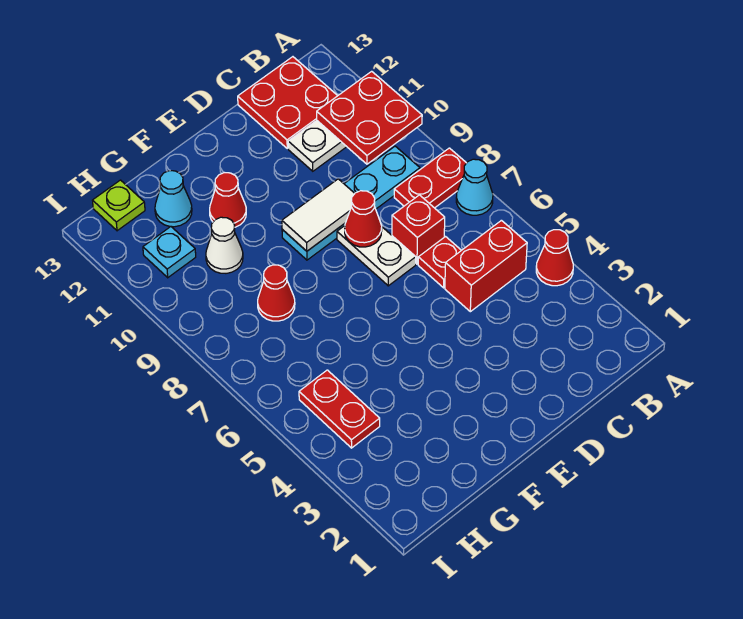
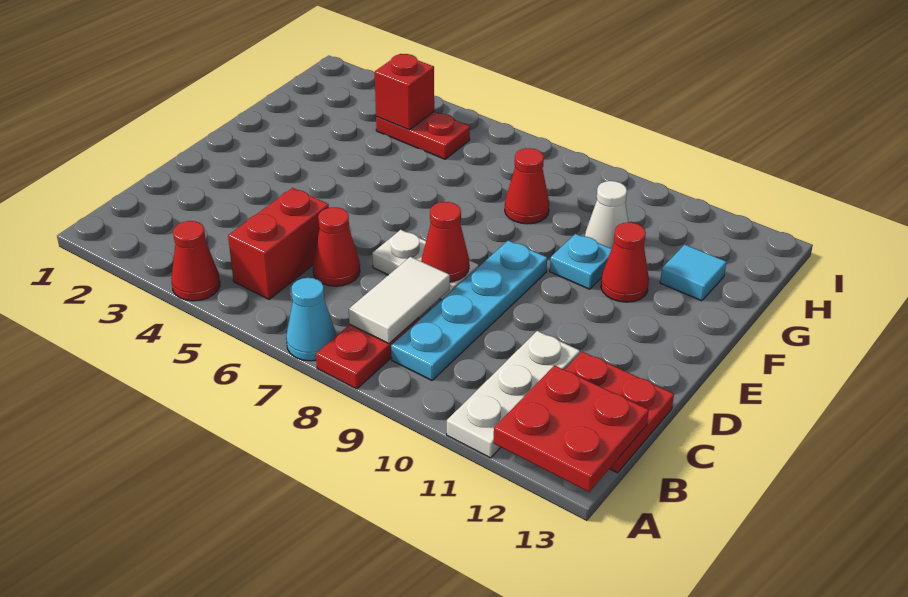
red 2x2 plate [317,71,422,164] -> red 2x2 plate moved to [493,365,649,492]
red 1x1 plate [418,237,461,288] -> red 1x1 cone [313,207,360,286]
red 1x1 brick [392,195,445,264] -> red 1x1 brick moved to [375,54,434,130]
white 1x2 tile [282,179,355,251] -> white 1x2 tile moved to [349,257,450,344]
cyan 1x1 cone [155,171,192,227] -> cyan 1x1 tile [660,245,726,301]
cyan 1x1 plate [143,227,196,278] -> cyan 1x1 plate moved to [550,234,611,289]
lime 1x1 plate [92,180,145,231] -> none

